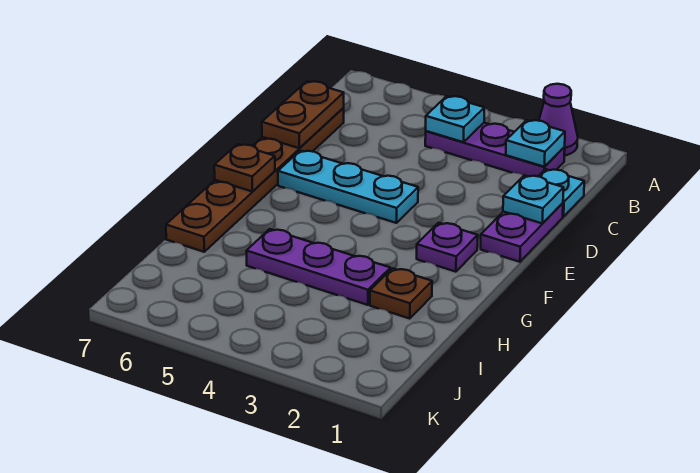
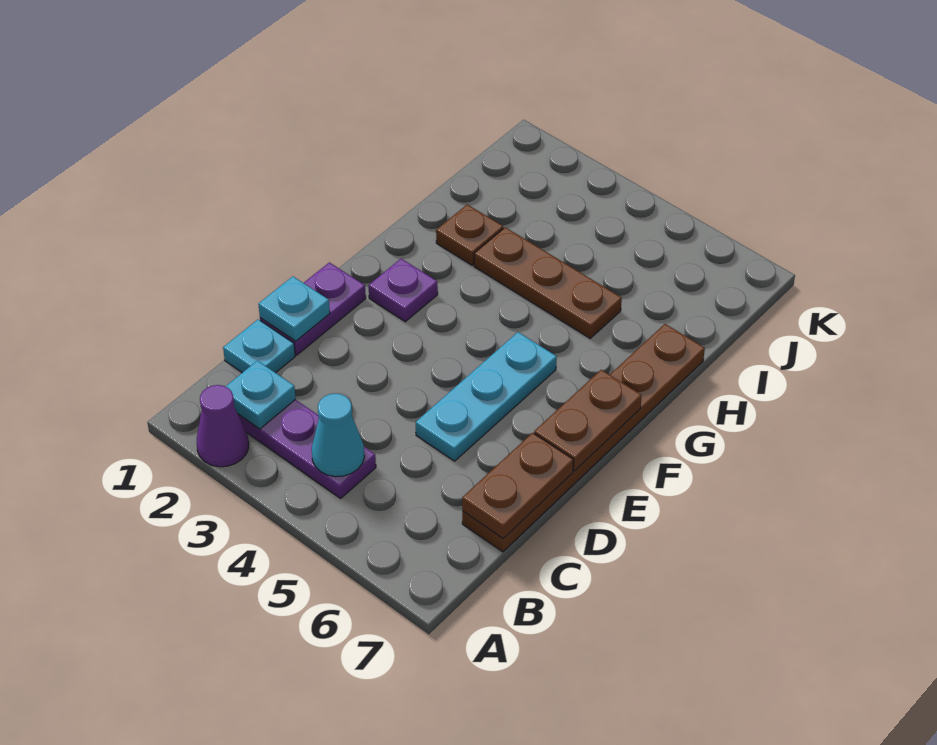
cyan 1x1 plate [426,96,484,142] -> cyan 1x1 cone [312,394,364,477]
cyan 1x3 plate [278,151,418,223] -> cyan 1x3 plate turned to [416,332,557,461]
brown 1x1 plate [214,144,275,192] -> brown 1x2 plate [534,370,642,471]
purple 1x3 plate [246,229,390,305] -> brown 1x3 plate [474,227,622,338]

